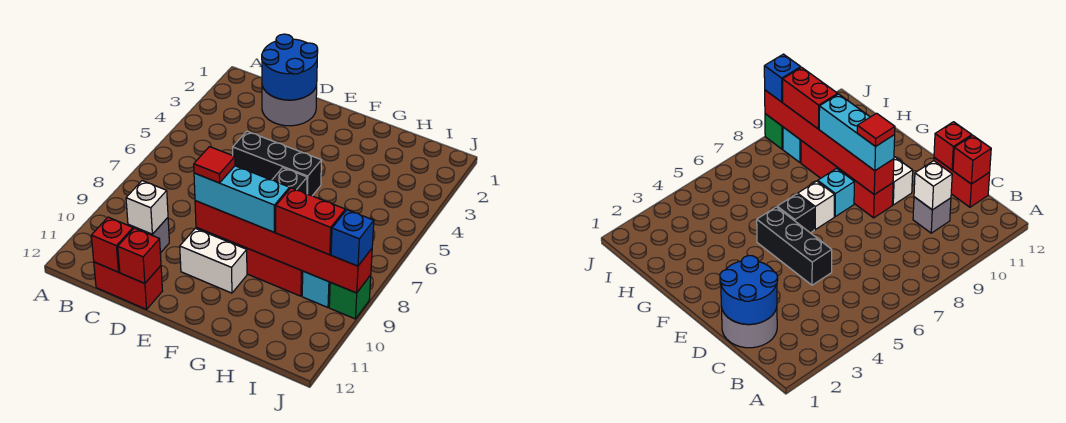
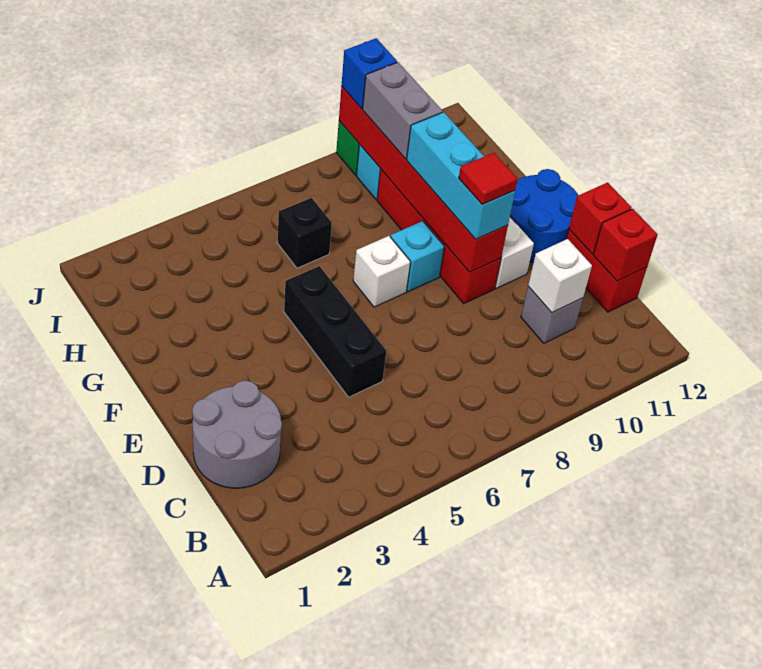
blue 2x2 round brick [262,34,318,100] -> blue 2x2 round brick moved to [510,169,578,262]
black 1x1 brick [272,168,307,194] -> black 1x1 brick moved to [277,198,332,268]
red 1x2 brick [276,188,345,255] -> grey 1x2 brick [363,62,443,159]

